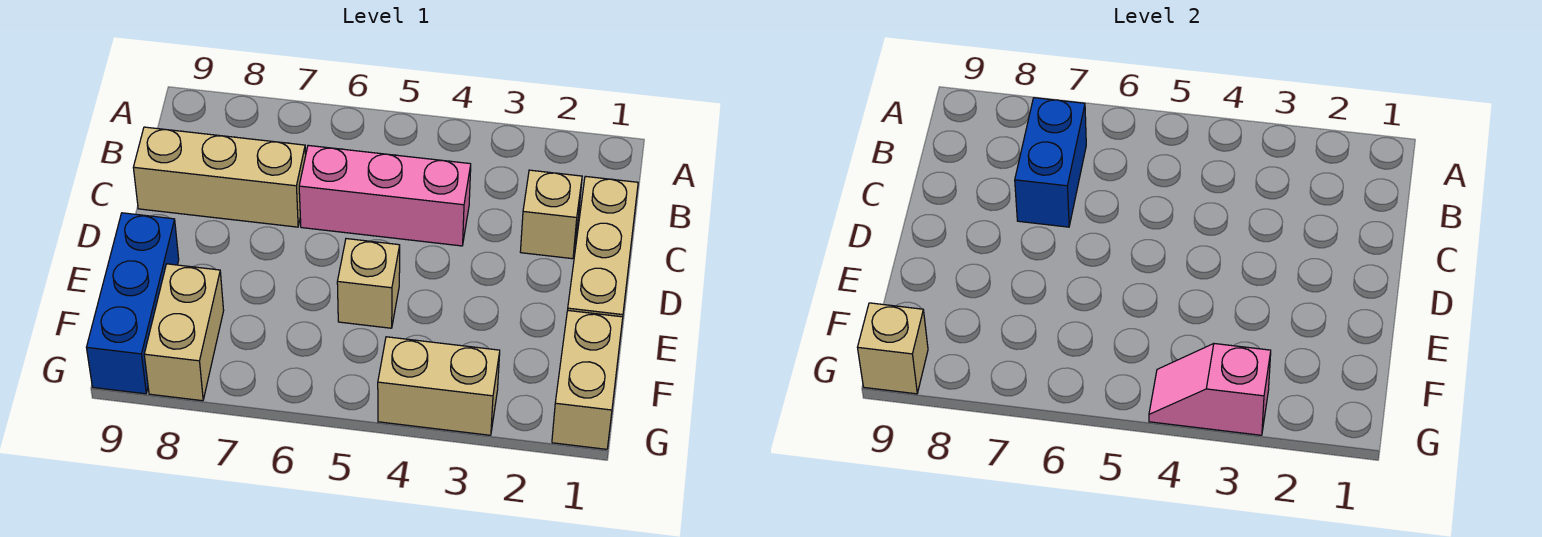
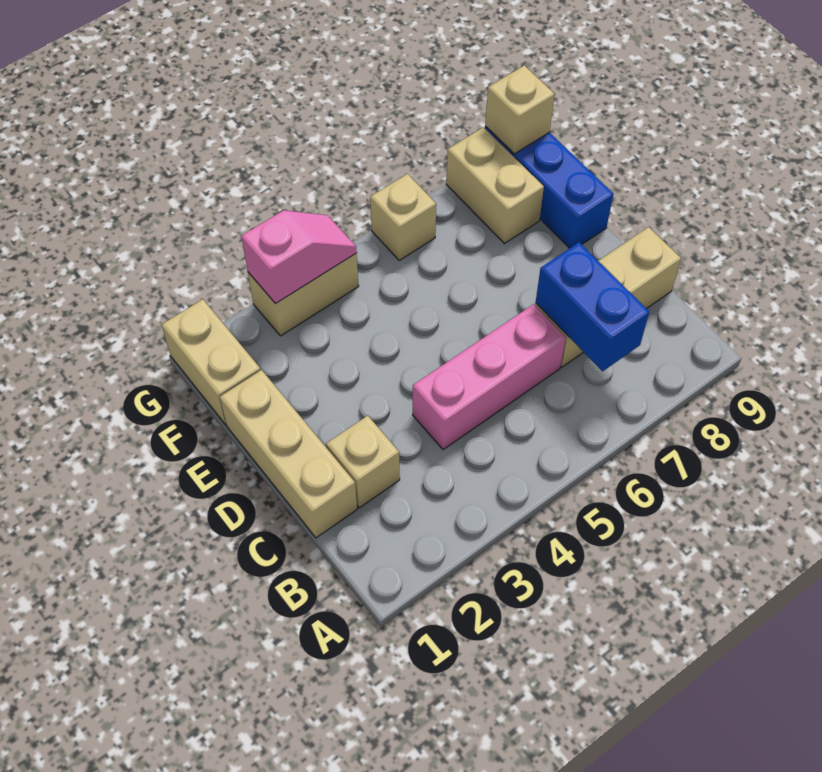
tan 1x1 brick [337,239,400,328] -> tan 1x1 brick moved to [370,174,436,260]

